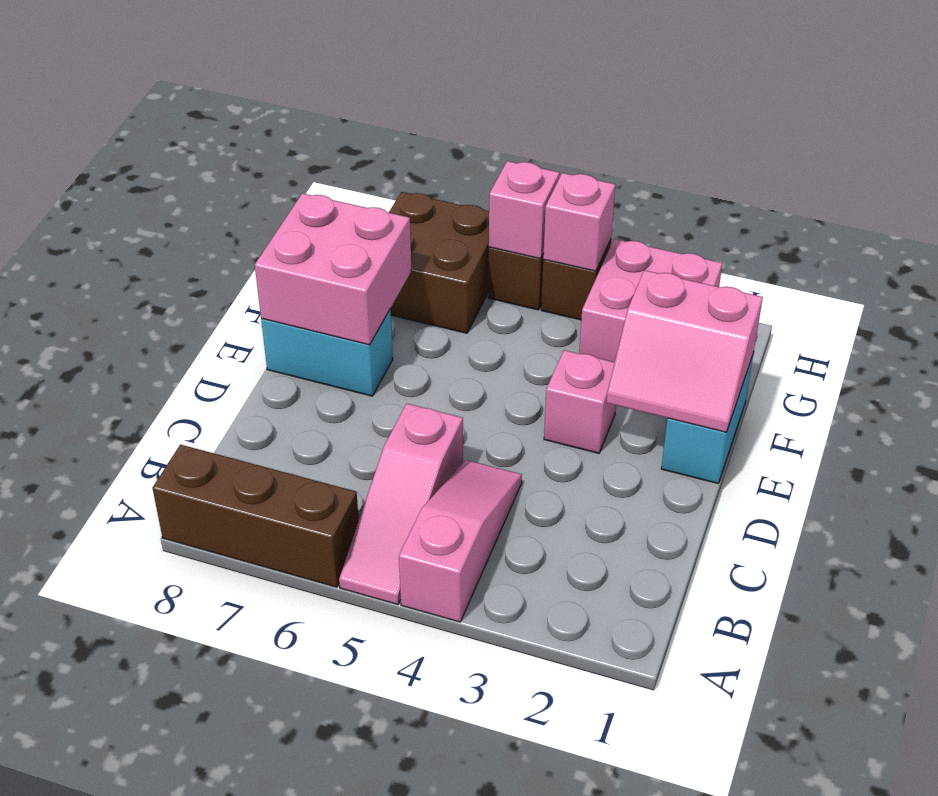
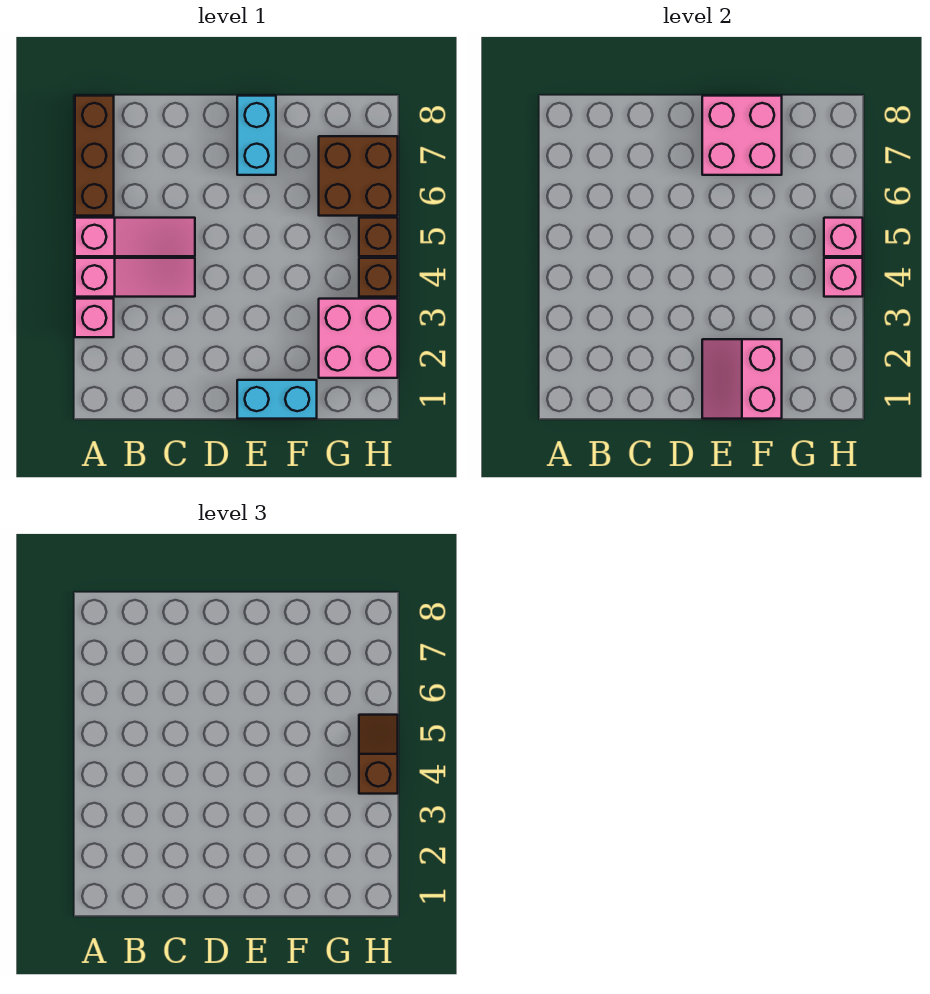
pink 1x3 slope [339,404,463,605] -> pink 1x3 slope turned to [75,218,195,256]
pink 1x1 brick [544,350,616,453] -> pink 1x1 brick moved to [75,299,114,337]
none -> brown 1x2 slope [359,715,398,794]

